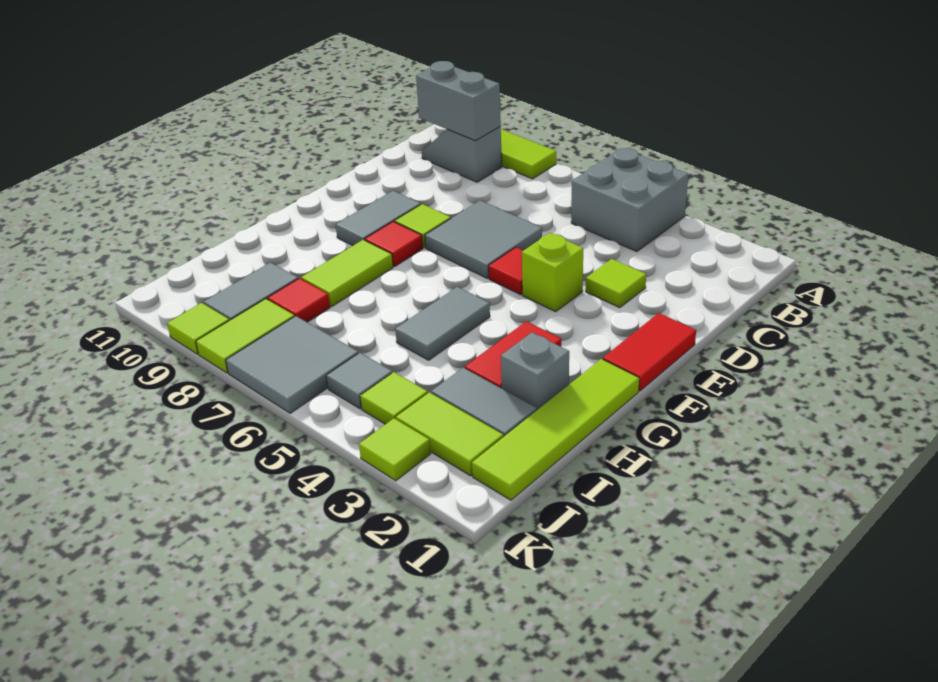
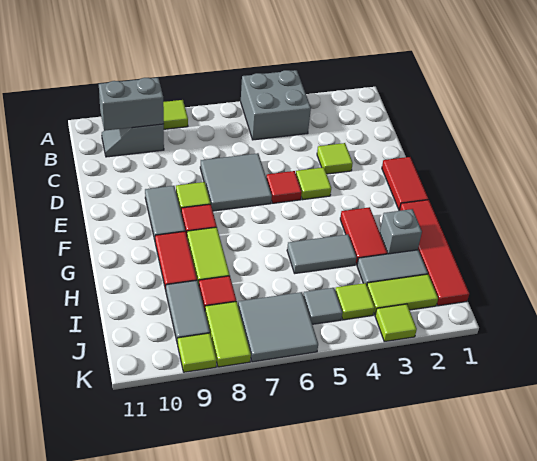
lime 1x1 brick [522,233,583,312] -> lime 1x1 tile [296,167,331,200]
lime 1x4 tile [472,359,639,500] -> red 1x4 tile [400,200,469,306]
grey 1x2 tile [395,287,490,360] -> grey 1x2 tile turned to [287,234,357,273]
none -> red 1x2 tile [155,231,197,290]

